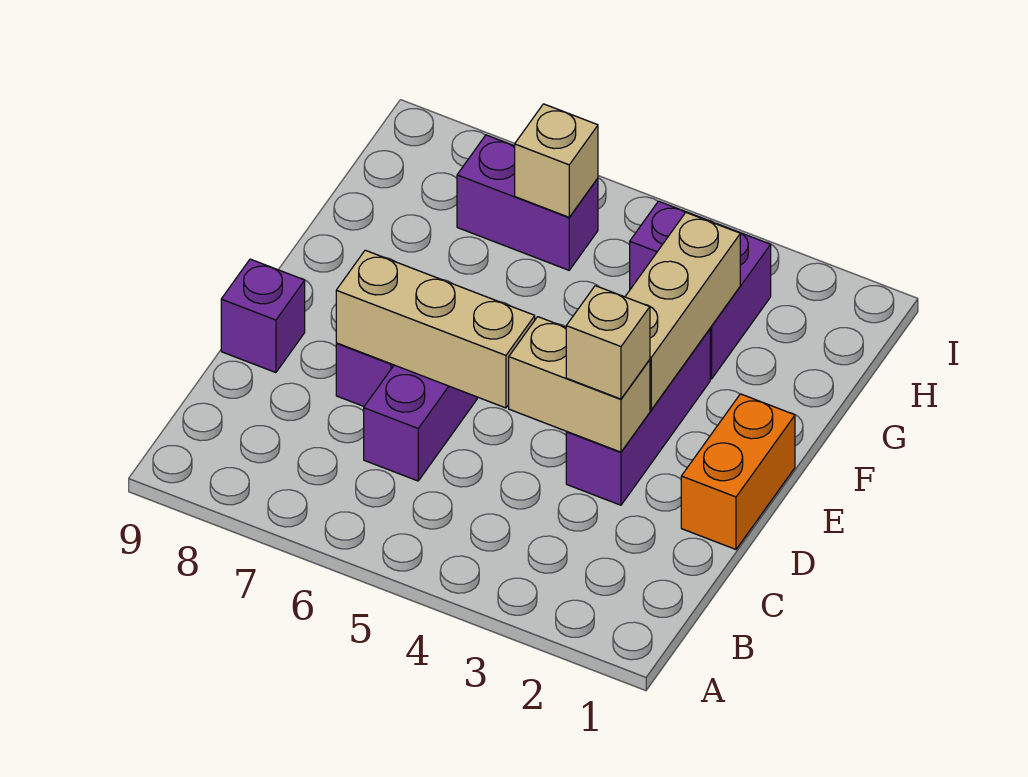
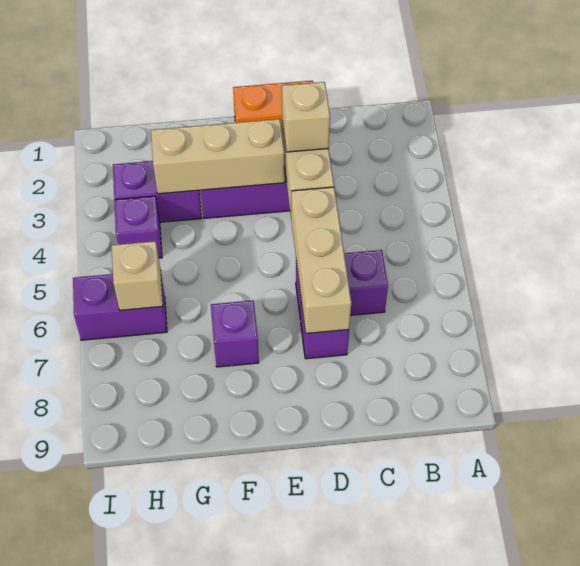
purple 1x1 brick [221,259,305,373] -> purple 1x1 brick moved to [211,300,259,367]
purple 1x2 brick [457,135,598,270] -> purple 1x2 brick turned to [73,274,167,340]

